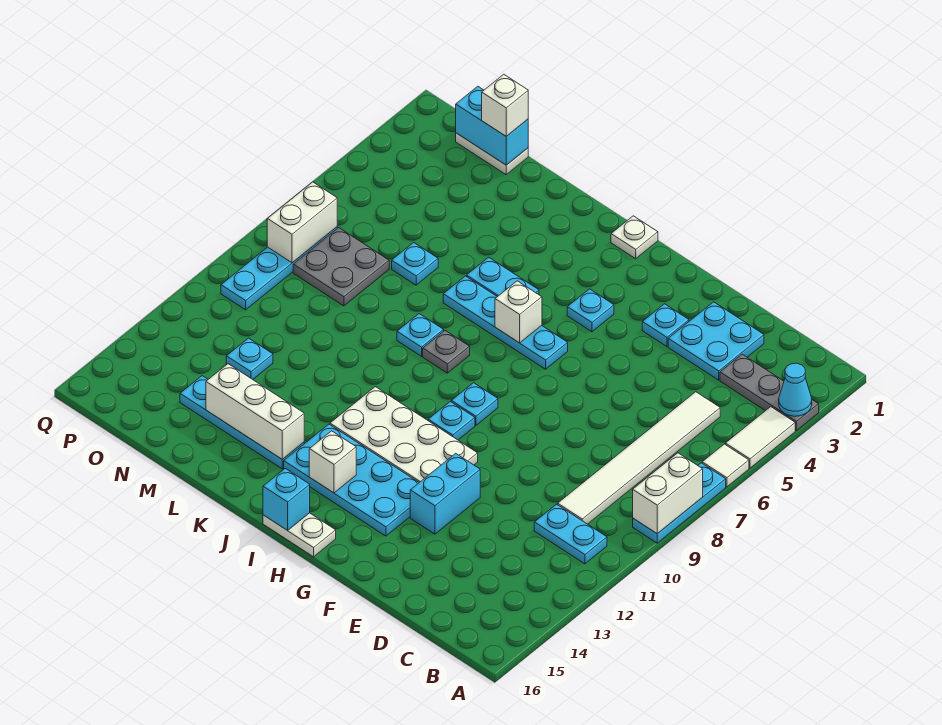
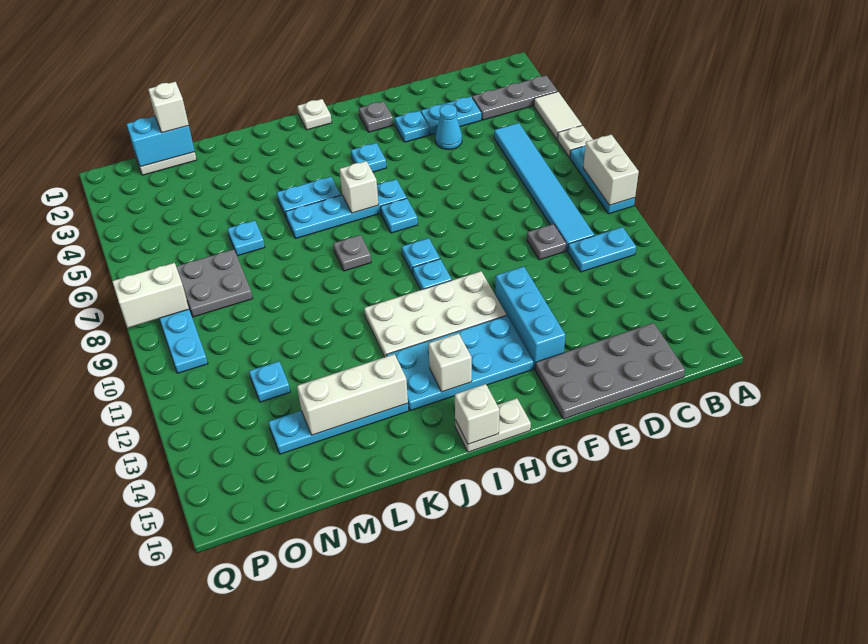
cyan 1x1 cone [779,363,812,416] -> cyan 1x1 cone moved to [435,104,462,150]
white 1x1 tile [702,444,749,487] -> white 1x1 plate [558,125,593,157]
white 1x6 tile [558,392,720,524] -> cyan 1x6 tile [494,123,594,251]
none -> grey 2x4 plate [535,323,685,419]
cyan 2x2 plate [668,302,764,380] -> cyan 1x2 plate [421,96,481,135]
none -> grey 1x1 plate [527,224,566,260]
cyan 1x2 brick [410,453,480,534] -> cyan 1x3 brick [495,267,565,369]
none -> grey 1x1 plate [359,101,393,132]
cyan 1x1 brick [263,469,310,530] -> white 1x1 brick [455,384,499,444]
cyan 1x1 plate [397,314,444,356] -> cyan 1x1 plate moved to [380,198,418,233]
white 1x2 brick [267,182,337,263] -> white 1x2 brick turned to [112,263,189,328]

